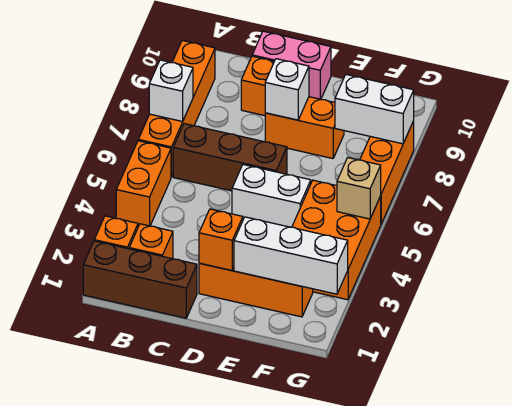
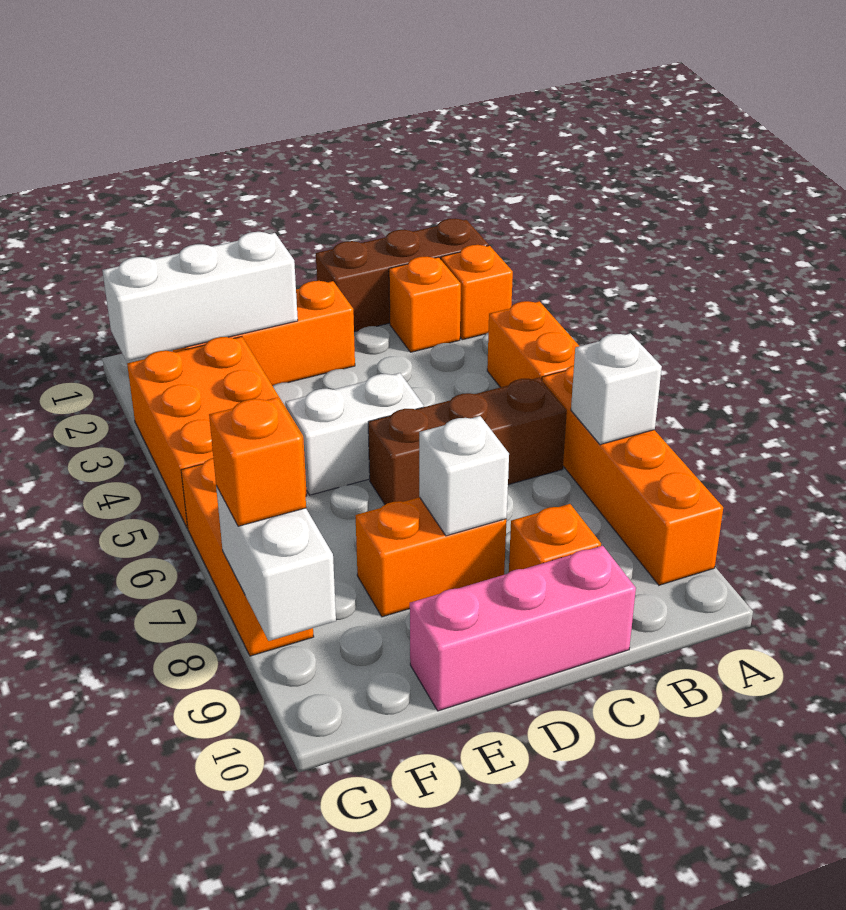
pink 1x2 brick [252,31,331,99] -> pink 1x3 brick [410,546,636,711]
orange 1x1 brick [199,209,243,271] -> orange 1x1 brick moved to [209,397,306,526]
white 1x2 brick [335,75,414,144] -> white 1x2 brick turned to [216,486,336,641]
tan 1x1 brick [337,158,381,219] -> none

